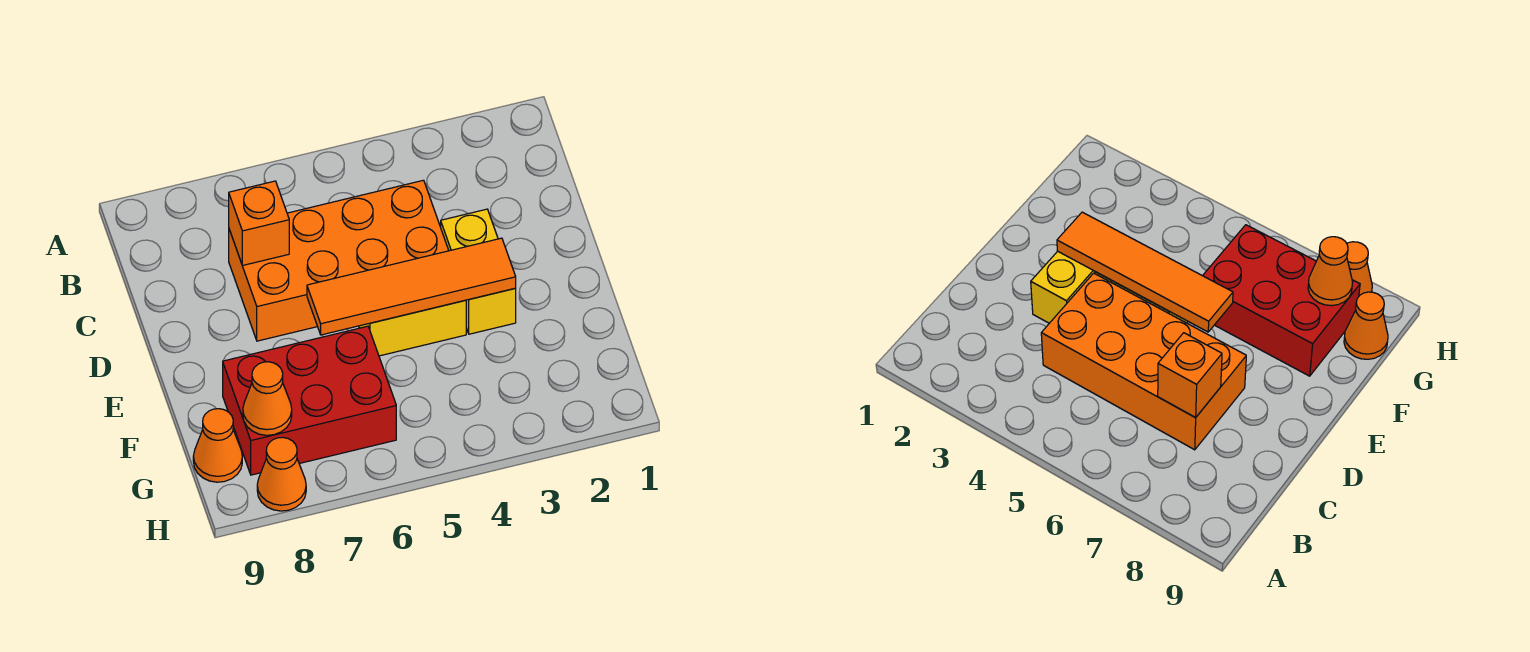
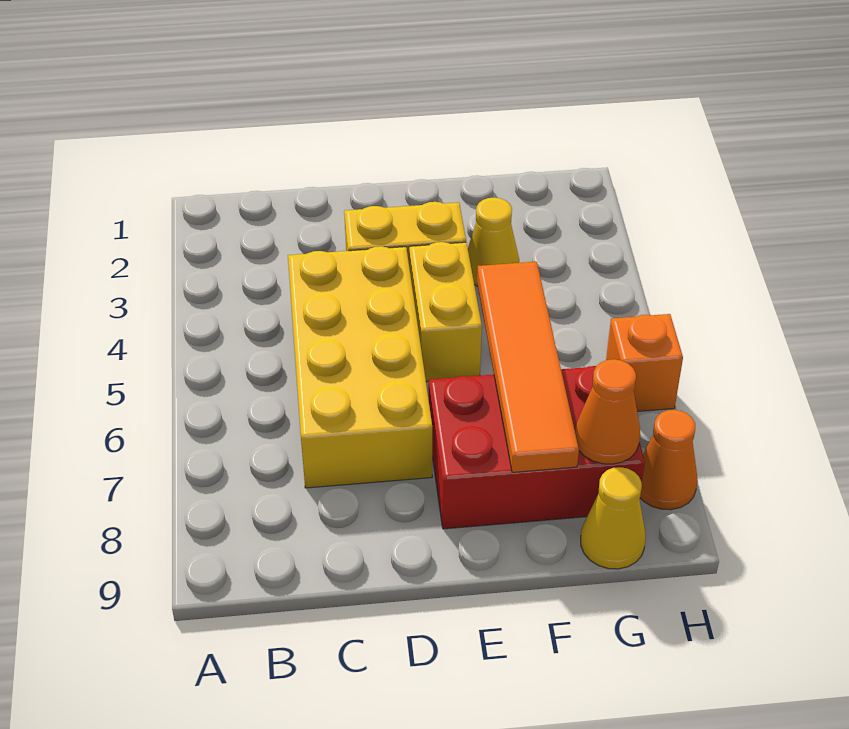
orange 2x4 brick [229,180,449,341] -> yellow 2x4 brick [288,246,432,488]
orange 1x1 brick [229,181,289,266] -> orange 1x1 brick moved to [606,314,683,412]
orange 1x4 tile [307,238,516,335] -> orange 1x4 tile moved to [477,262,579,472]
none -> yellow 1x1 cone [468,198,519,286]
red 2x3 brick [223,326,396,475] -> red 2x3 brick turned to [429,366,645,529]
orange 1x1 cone [193,409,242,482] -> yellow 1x1 cone [581,467,646,569]

